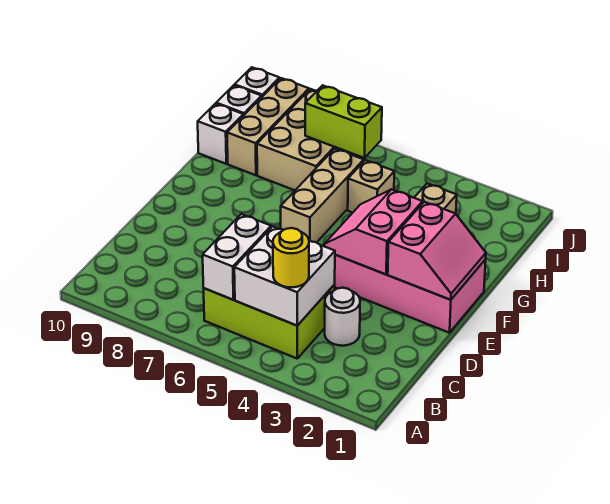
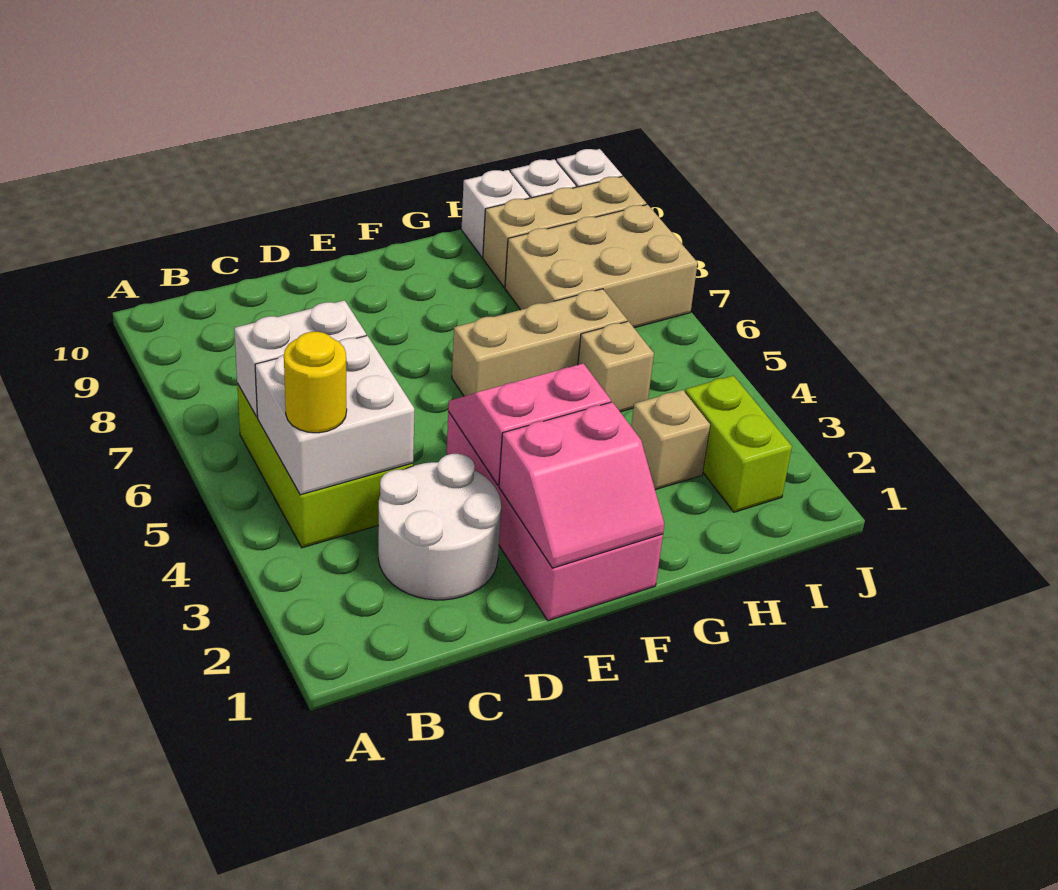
white 1x1 round brick [325,288,360,346] -> white 2x2 round brick [378,454,501,600]
lime 1x2 brick [305,85,382,158] -> lime 1x2 brick moved to [685,376,792,512]

